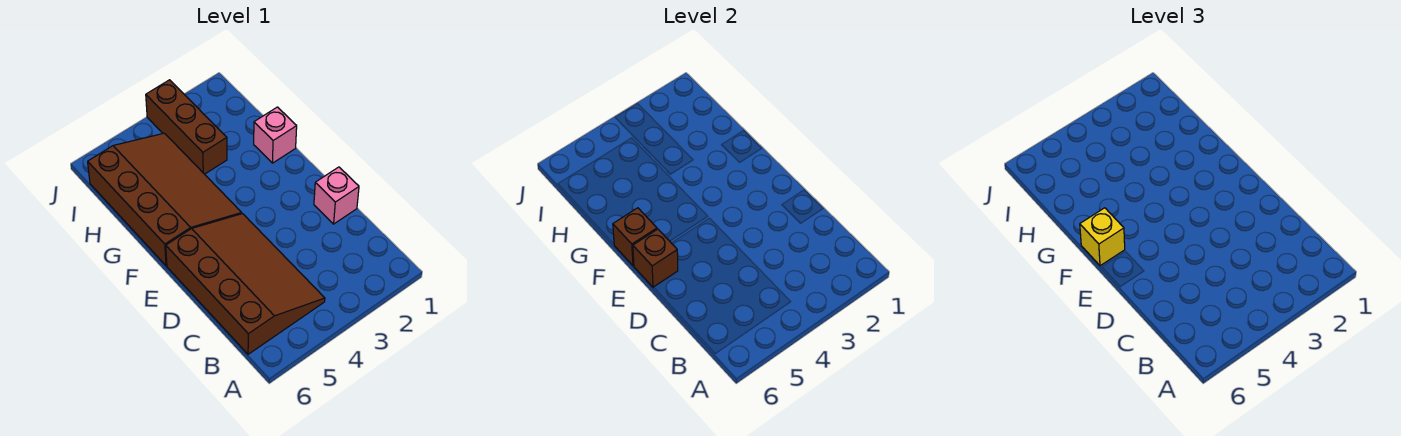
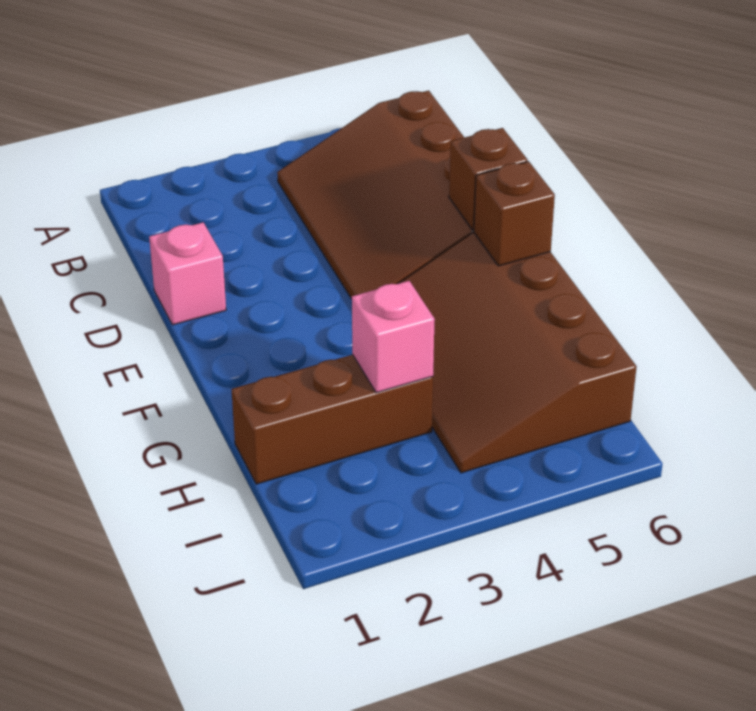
yellow 1x1 brick [1080,208,1125,266] -> none
pink 1x1 brick [254,107,297,163] -> pink 1x1 brick moved to [352,281,435,393]
brown 1x3 brick [146,80,227,174] -> brown 1x3 brick turned to [232,355,433,484]

